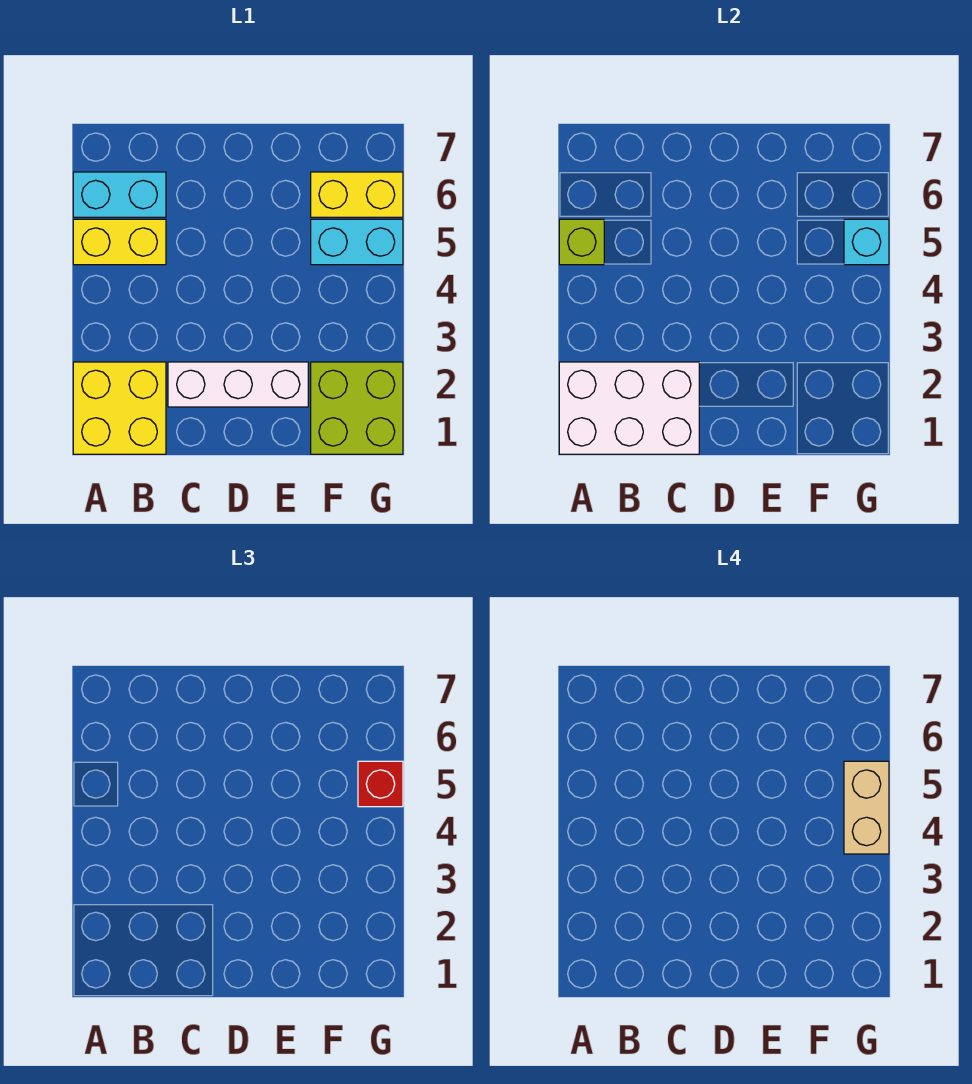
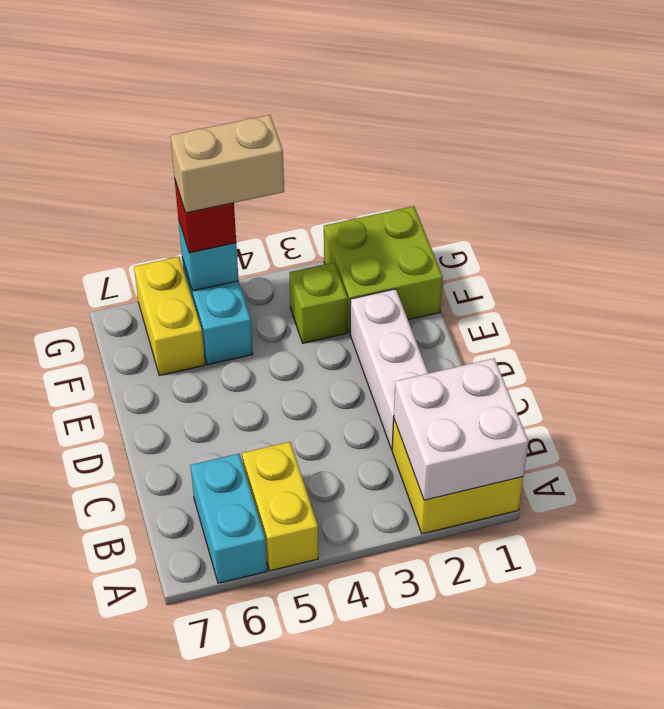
white 2x3 brick [559,362,699,454] -> white 2x2 brick [394,358,528,500]
lime 1x1 brick [559,219,604,265] -> lime 1x1 brick moved to [289,262,348,343]

